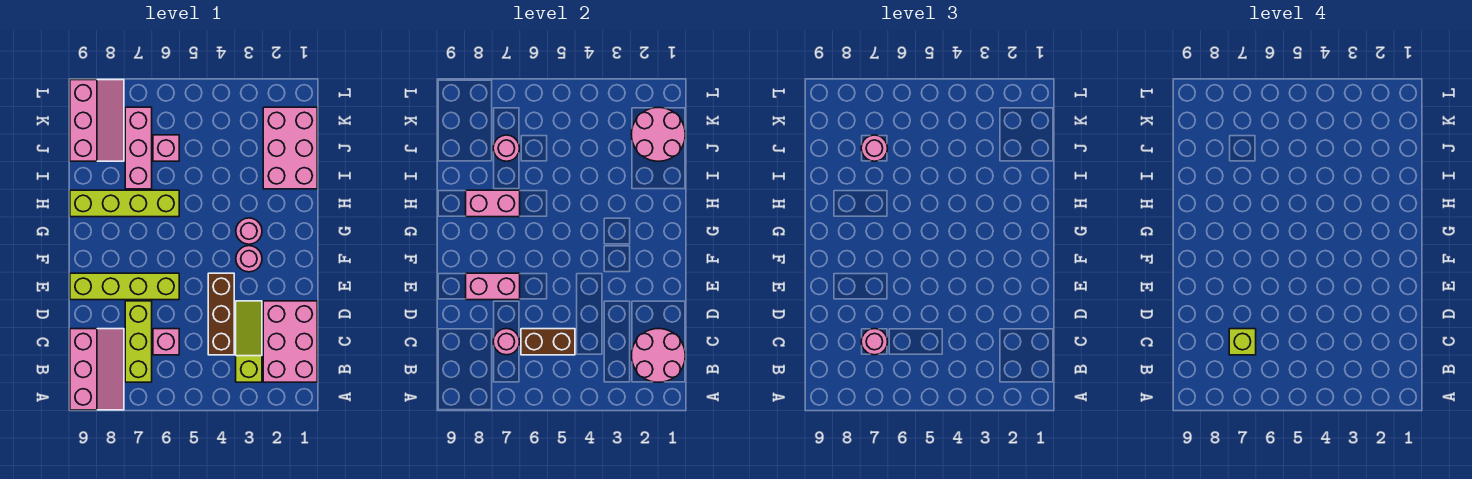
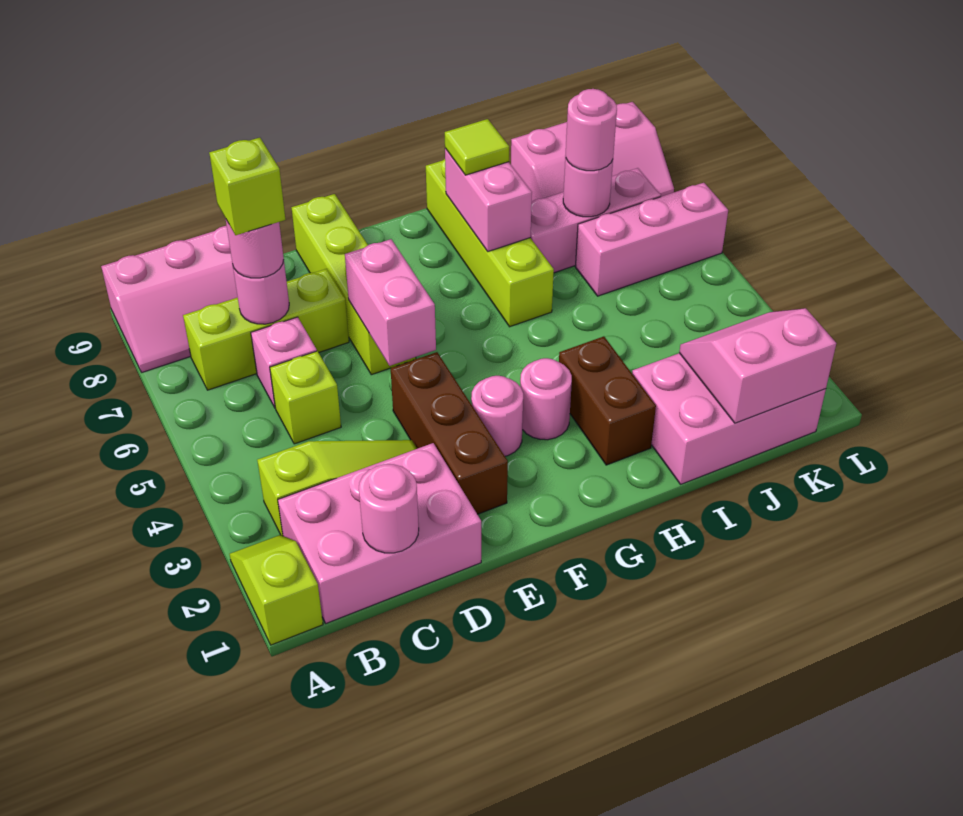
none -> lime 1x2 slope [230,535,323,645]
pink 2x2 round brick [631,329,685,382] -> pink 1x1 round brick [359,464,419,553]
brown 1x3 brick [208,273,234,355] -> brown 1x3 brick turned to [391,352,508,514]
none -> lime 1x1 brick [270,351,341,444]
brown 1x2 brick [521,329,575,355] -> brown 1x2 brick moved to [559,336,656,465]
pink 1x2 brick [466,273,520,300] -> pink 1x2 brick moved to [345,239,436,366]
none -> lime 1x1 tile [445,119,509,175]
pink 2x2 round brick [631,107,685,161] -> pink 2x2 slope [679,308,836,423]
pink 1x1 brick [153,135,179,161] -> pink 1x3 brick [576,183,728,296]

